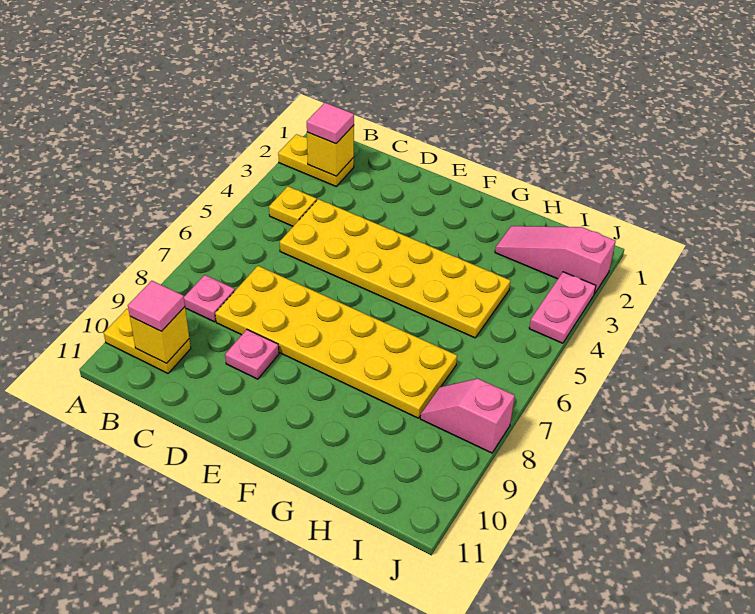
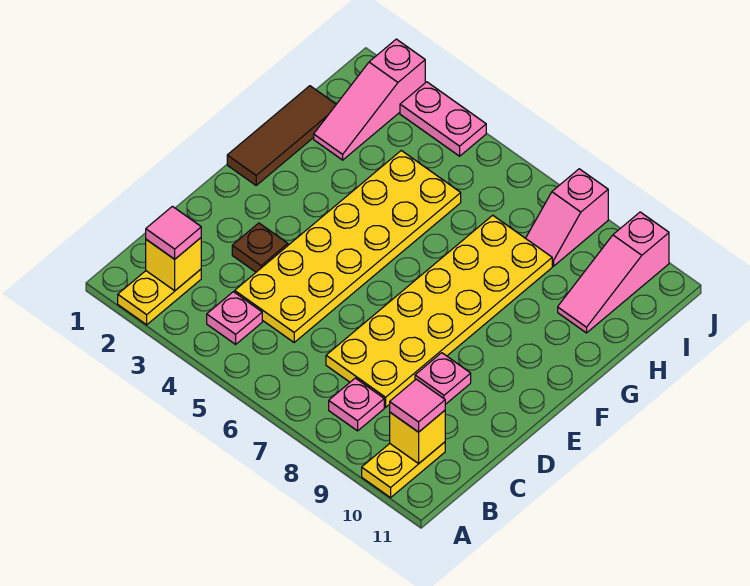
yellow 1x1 plate [269,186,317,226] -> pink 1x1 plate [207,292,262,344]
none -> brown 1x1 plate [232,223,288,272]
none -> brown 1x3 tile [227,86,336,185]
none -> pink 1x3 slope [558,212,669,333]

